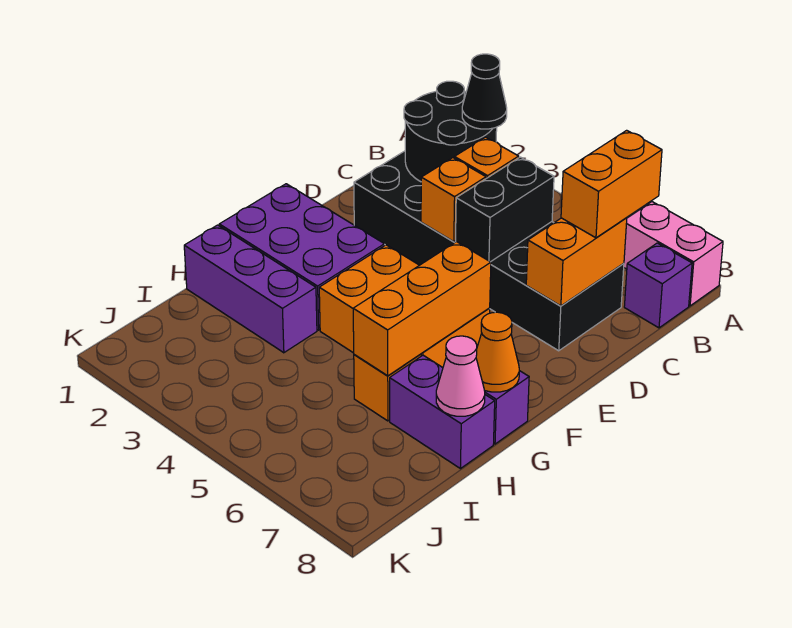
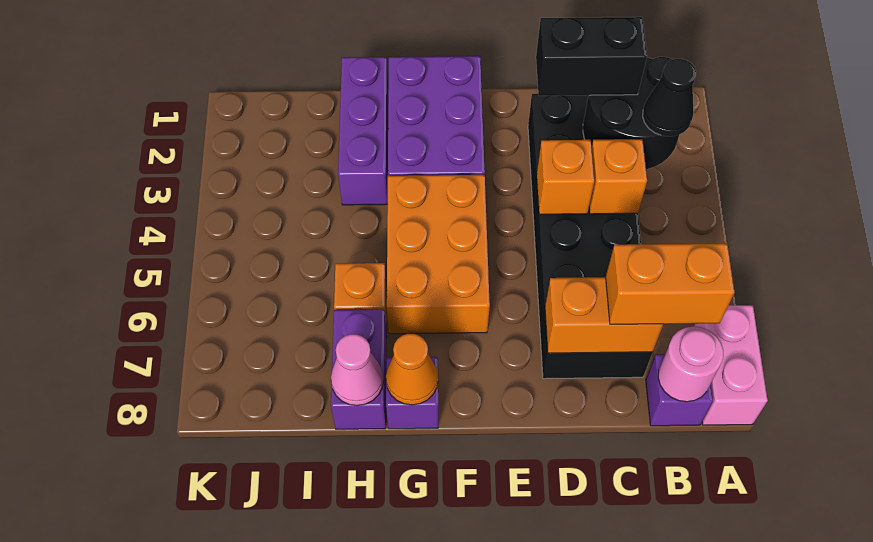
none -> pink 1x1 round brick [658,326,724,402]
black 1x2 brick [456,157,554,262] -> black 1x2 brick moved to [536,17,647,96]
orange 1x3 brick [353,242,491,376] -> none

